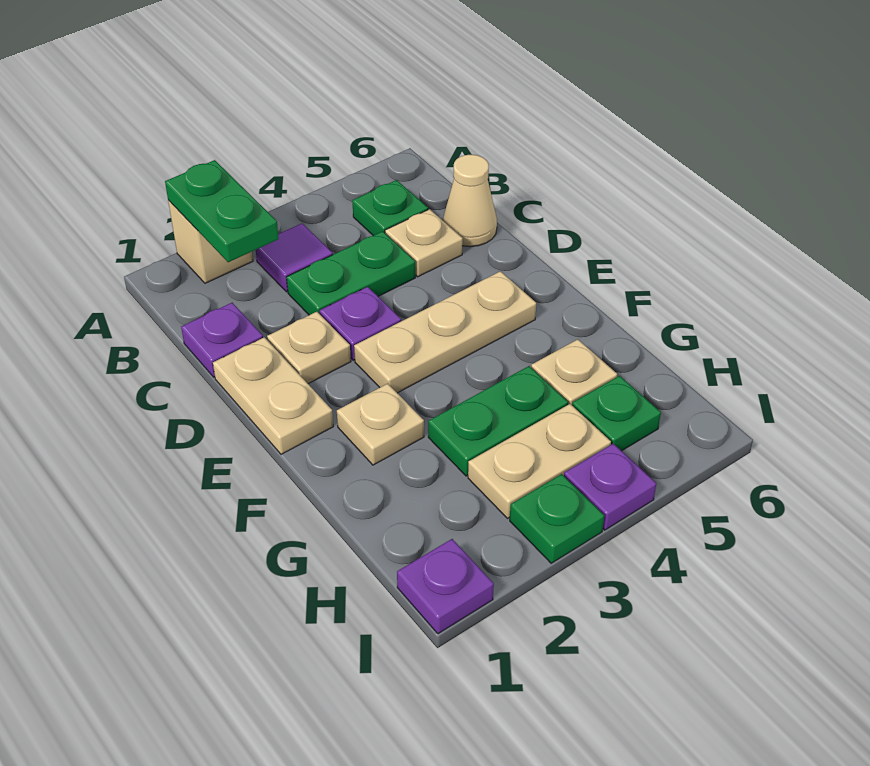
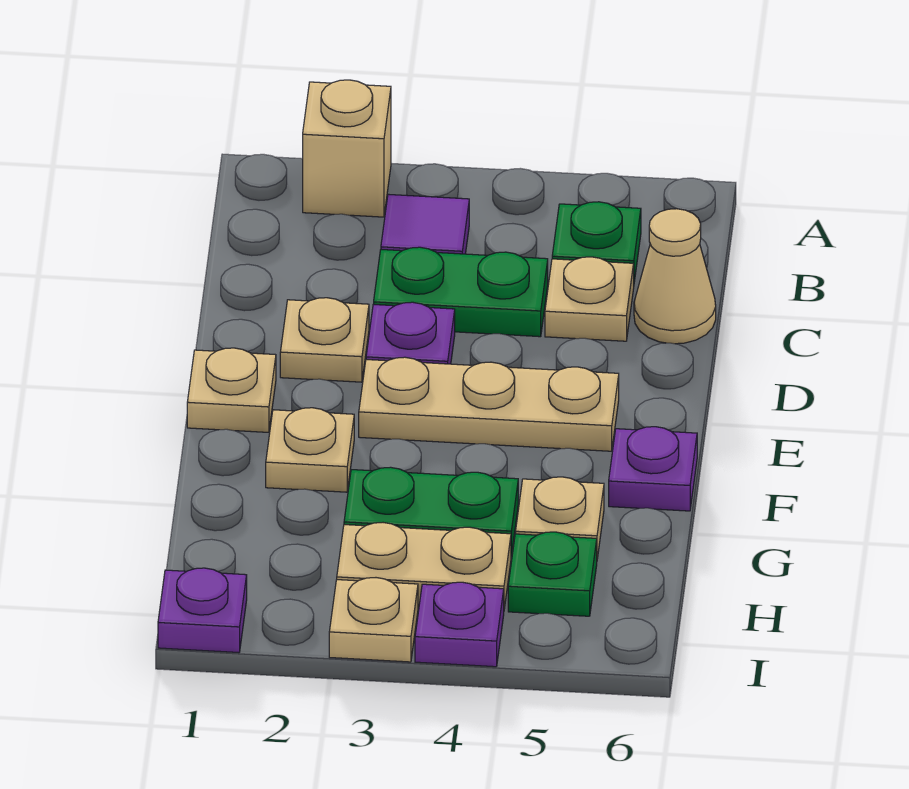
green 1x2 plate [165,160,279,262] -> none
purple 1x1 plate [181,303,263,377] -> purple 1x1 plate moved to [609,427,697,511]
tan 1x2 plate [213,337,333,454] -> tan 1x1 plate [187,348,276,432]
green 1x1 plate [510,474,604,563] -> tan 1x1 plate [329,578,418,662]

